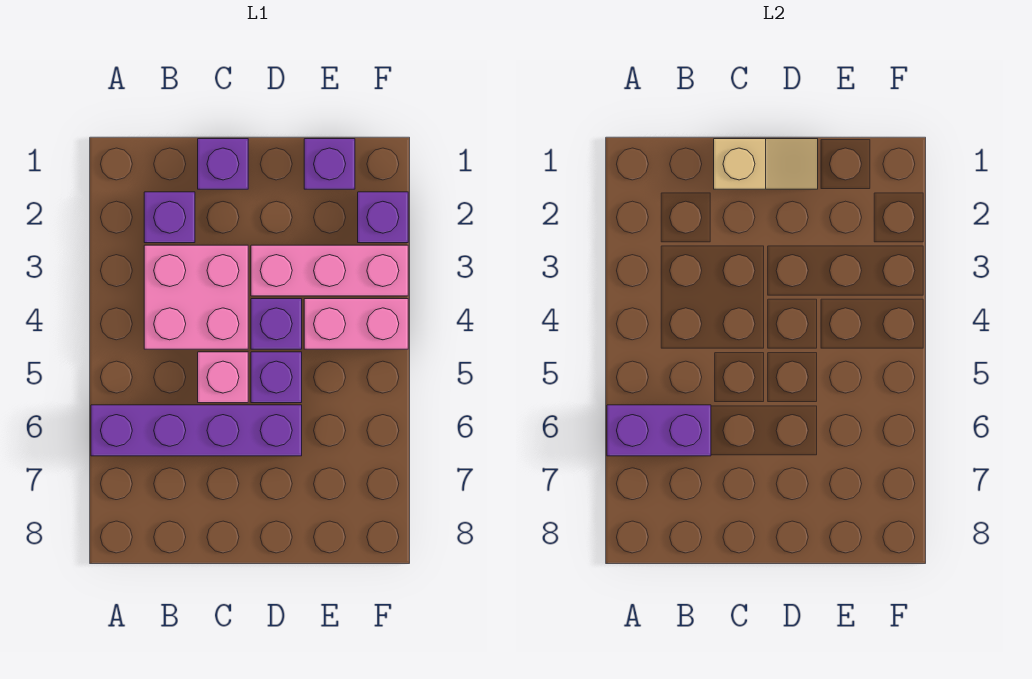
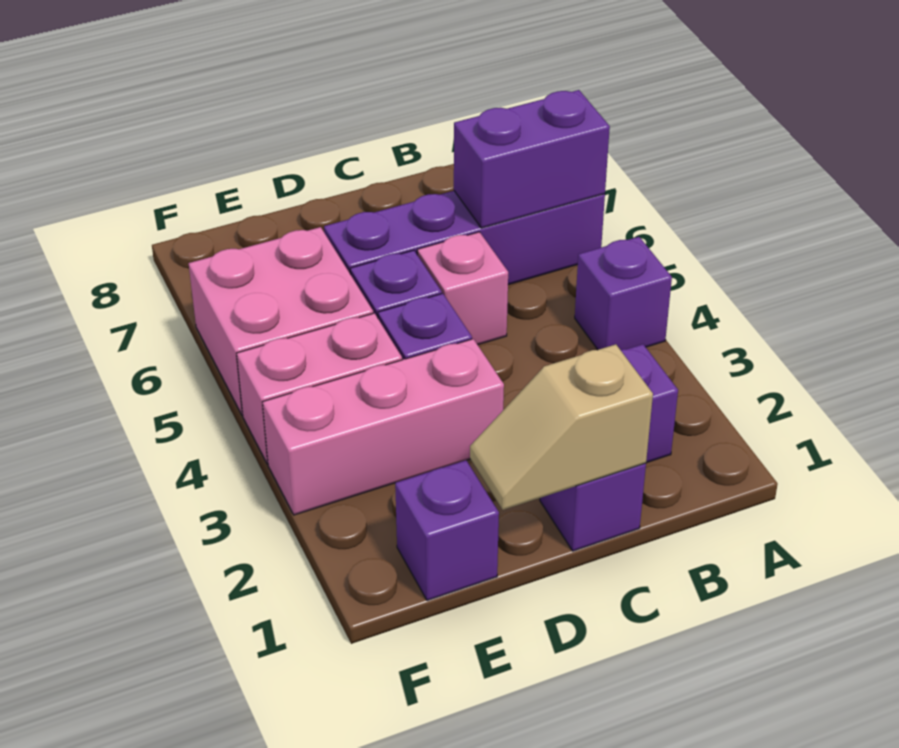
pink 2x2 brick [144,245,248,349] -> pink 2x2 brick moved to [189,227,373,415]
purple 1x1 brick [358,192,408,243] -> purple 1x1 brick moved to [575,237,672,350]

